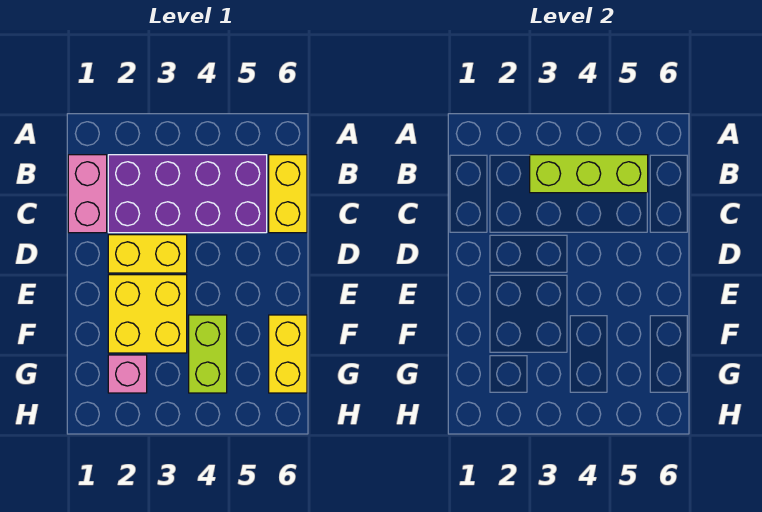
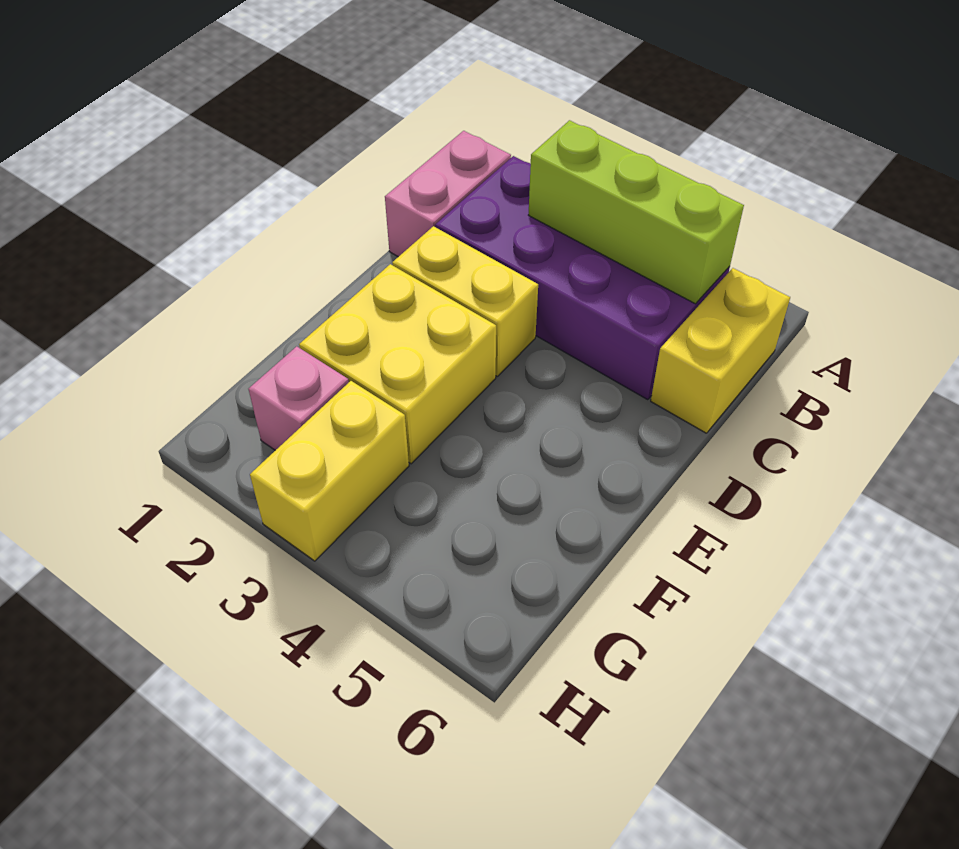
lime 1x2 brick [189,315,227,393] -> none
yellow 1x2 brick [269,315,307,393] -> yellow 1x2 brick moved to [250,381,409,561]

